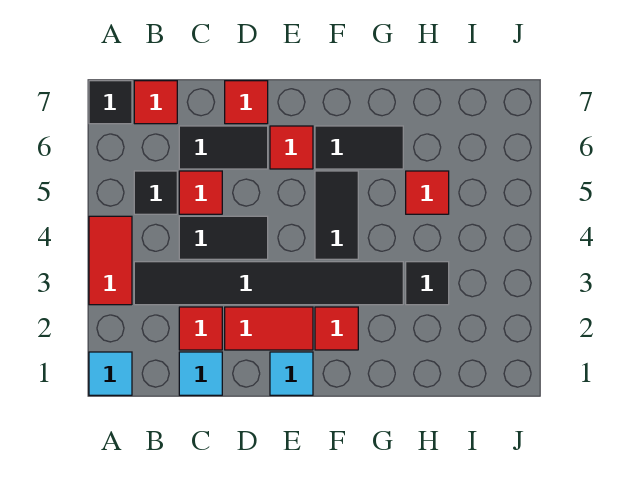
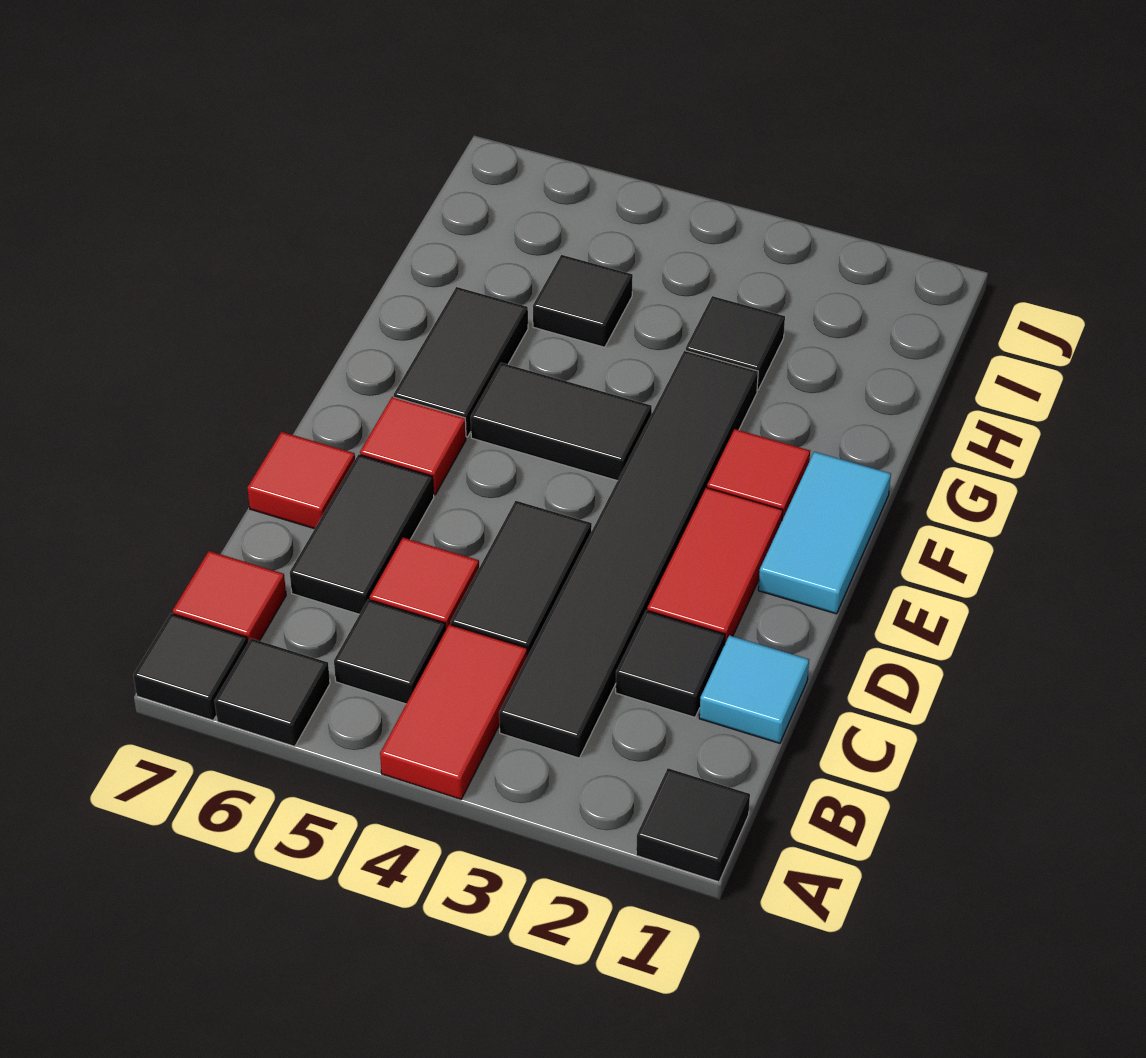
cyan 1x1 tile [89,352,132,395] -> black 1x1 tile [636,768,750,882]
red 1x2 tile [89,216,132,305] -> red 1x2 tile turned to [380,624,527,799]
none -> black 1x1 tile [215,638,330,746]
red 1x1 tile [179,307,222,350] -> black 1x1 tile [616,610,725,717]
cyan 1x1 tile [270,352,313,395] -> cyan 1x2 tile [758,452,891,614]
red 1x1 tile [406,171,449,214] -> black 1x1 tile [533,255,633,347]

